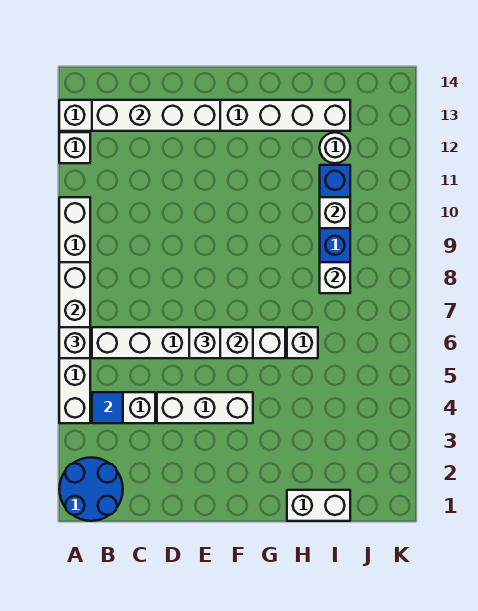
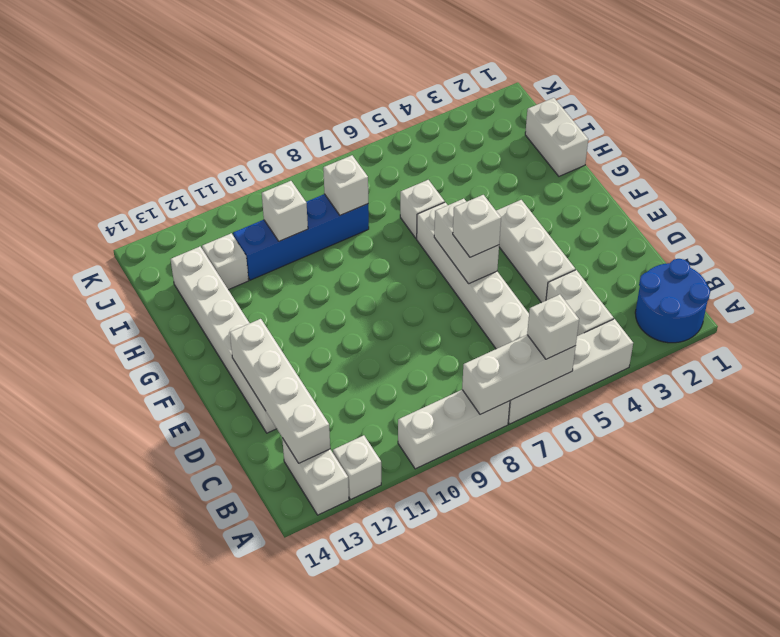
blue 1x1 tile [92,392,123,423] -> none
white 1x1 round brick [320,132,350,163] -> white 1x1 brick [202,233,249,290]

